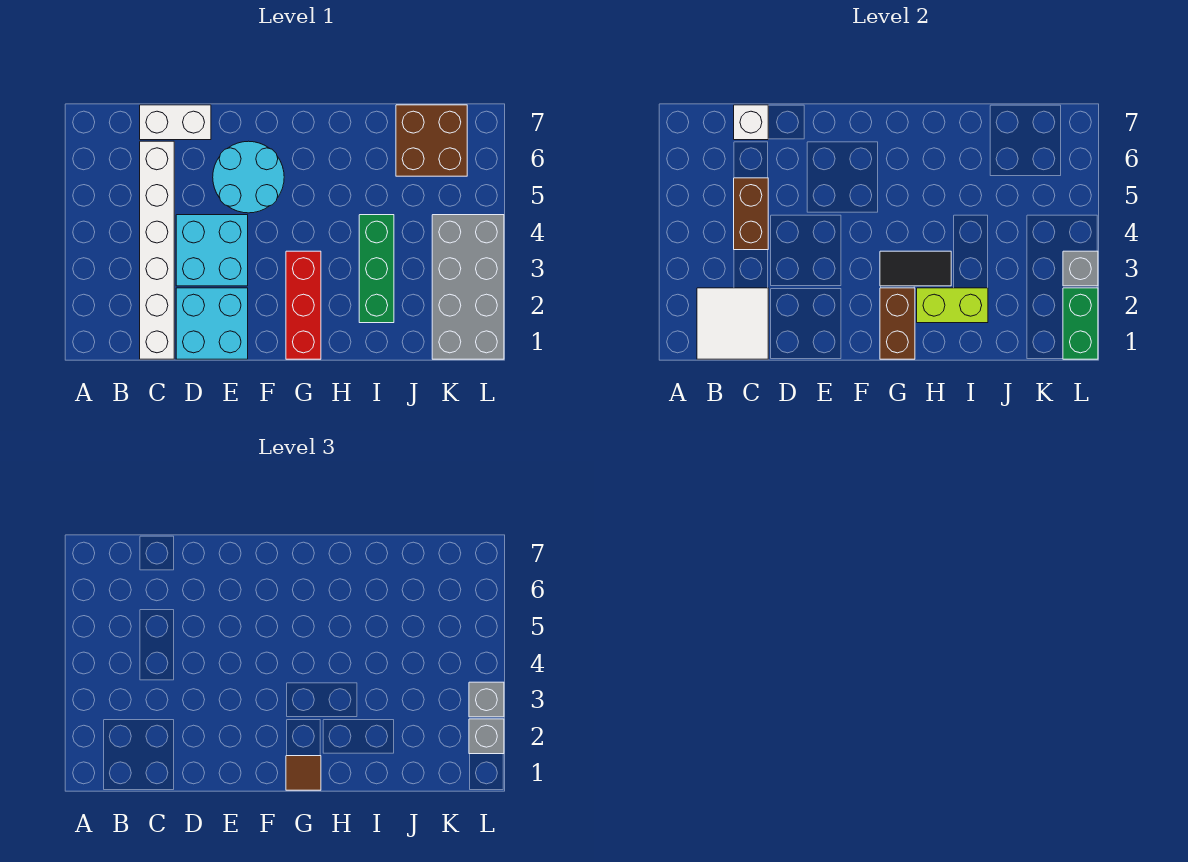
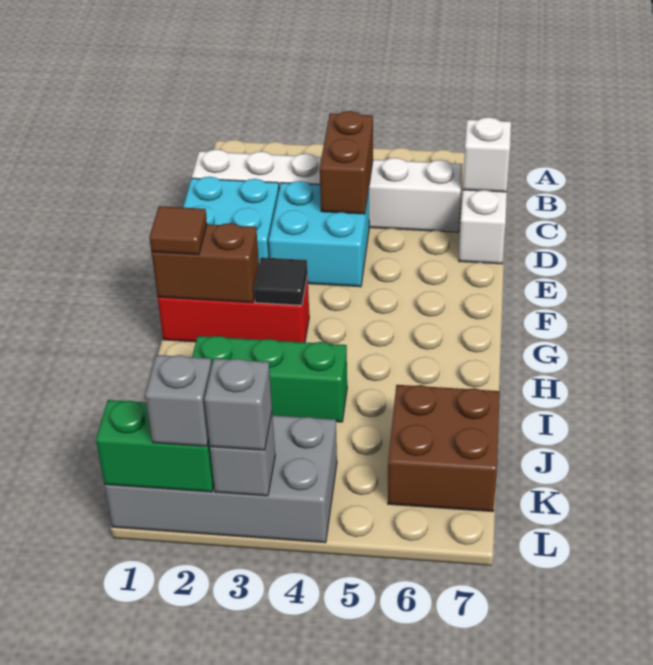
white 2x2 tile [697,288,768,359] -> none
brown 1x2 brick [734,178,768,250] -> brown 1x2 brick turned to [320,111,373,214]
cyan 2x2 round brick [213,141,284,213] -> none
black 1x2 tile [880,251,951,286] -> black 1x1 tile [254,257,308,305]
lime 1x2 brick [917,288,988,323] -> none

